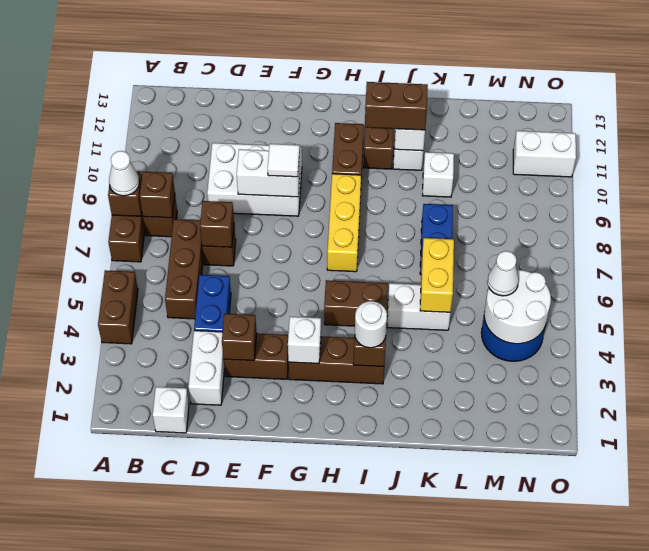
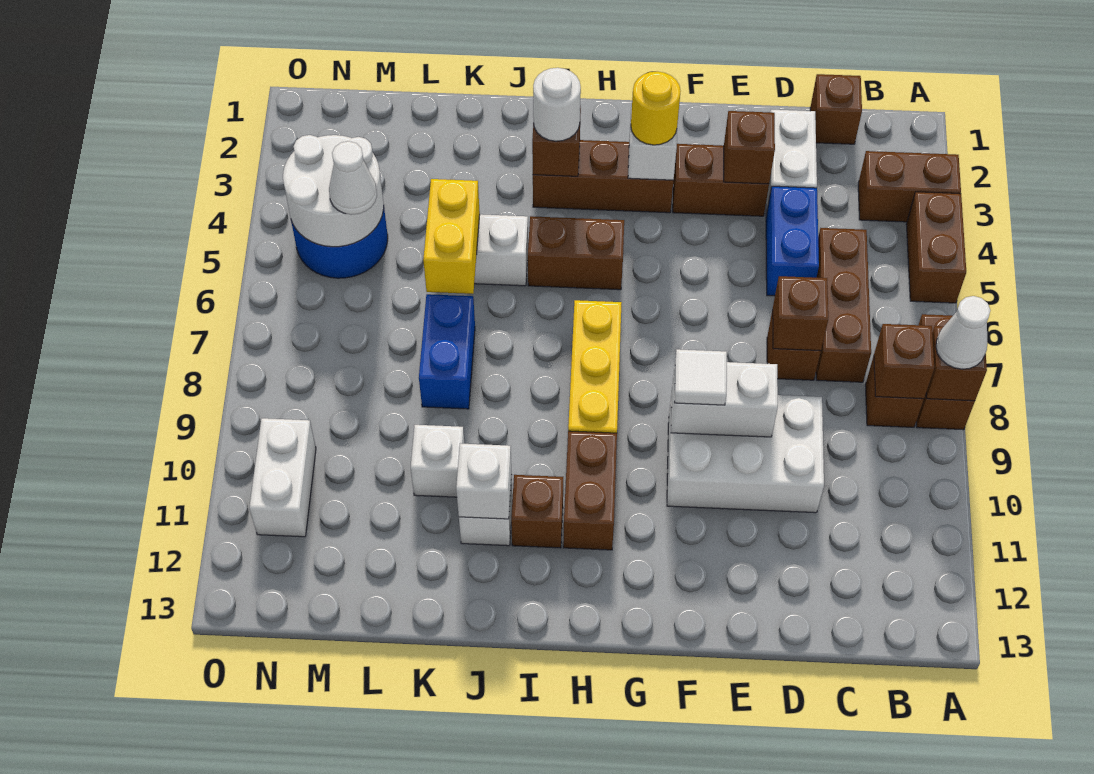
white 1x1 brick [153,387,189,433] -> brown 1x1 brick [810,74,862,144]
none -> yellow 1x1 round brick [631,72,681,145]
brown 1x2 brick [365,82,428,130] -> brown 1x2 brick moved to [858,151,961,222]
white 1x2 brick [513,131,576,177] -> white 1x2 brick turned to [249,418,316,537]

